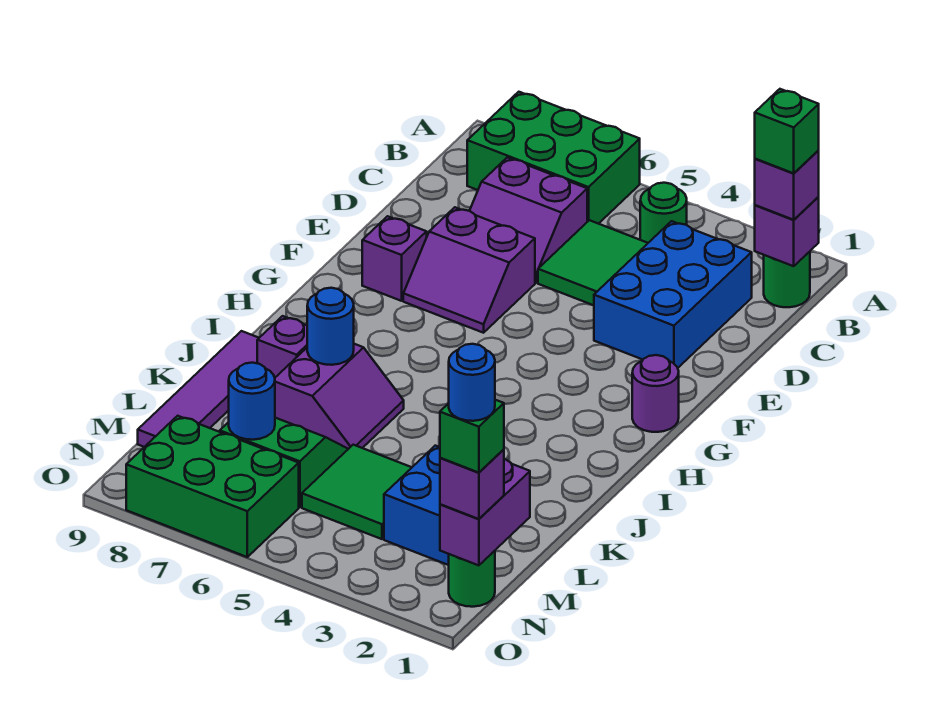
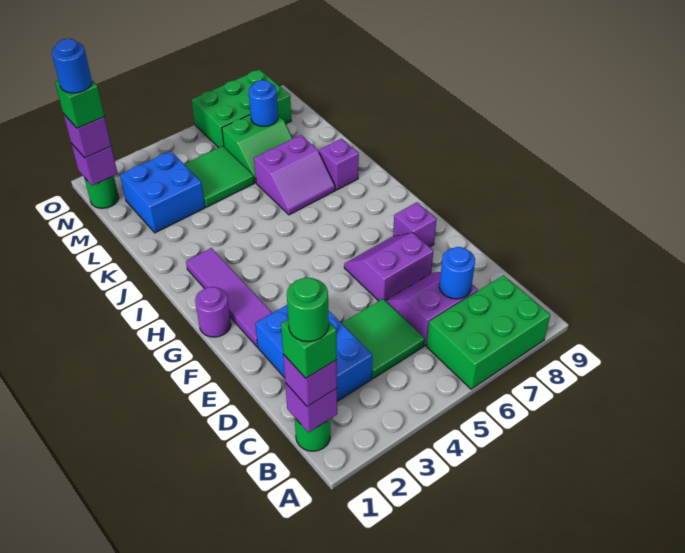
green 1x1 round brick [640,183,687,243] -> green 1x1 round brick moved to [287,277,329,342]
purple 2x2 slope [275,344,404,449] -> purple 2x2 slope turned to [254,135,335,215]
blue 1x1 round brick [307,288,354,365] -> blue 1x1 round brick moved to [439,247,475,299]
purple 1x4 tile [138,331,259,447] -> purple 1x4 tile moved to [186,248,272,347]
purple 1x2 brick [440,459,530,565] -> purple 1x1 brick [71,143,118,186]

